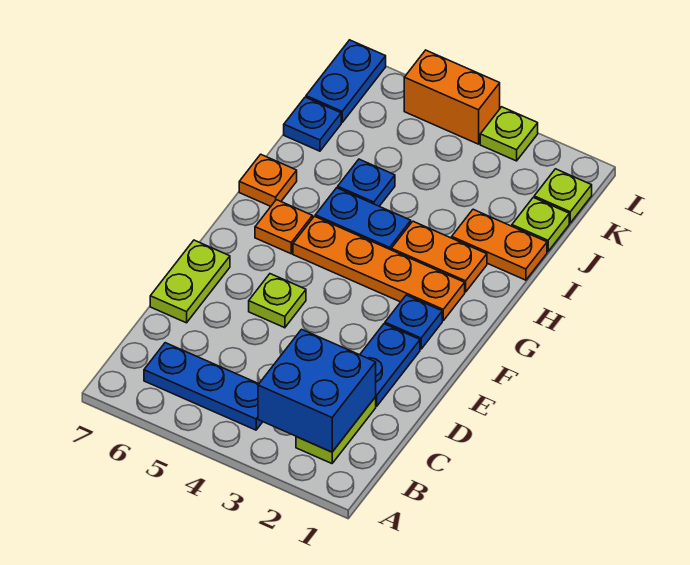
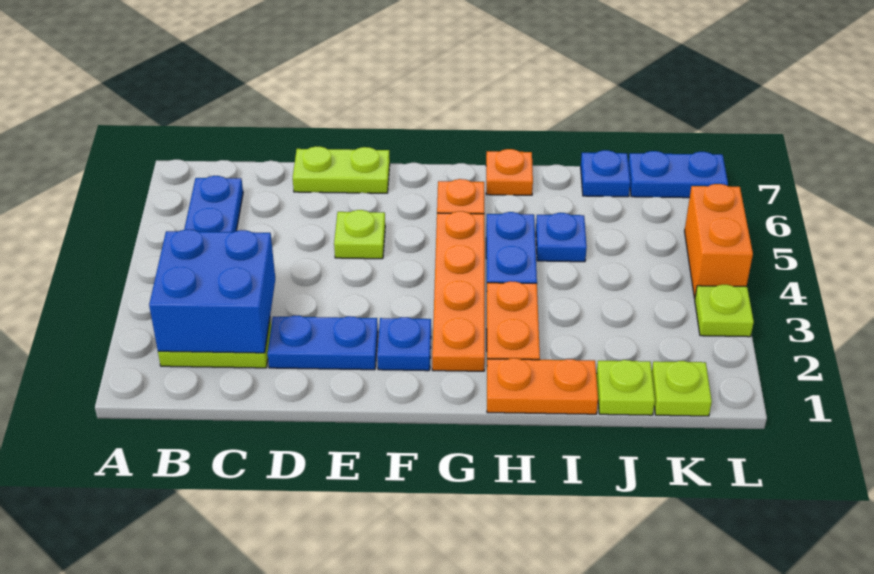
orange 1x2 plate [452,209,547,280] -> orange 1x2 plate turned to [487,358,598,414]

